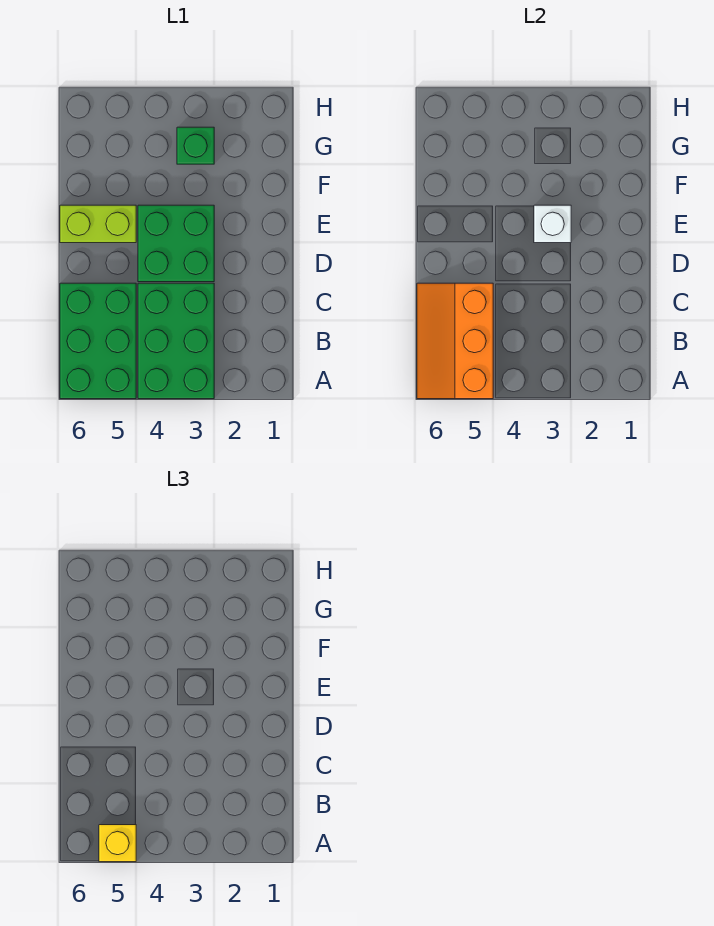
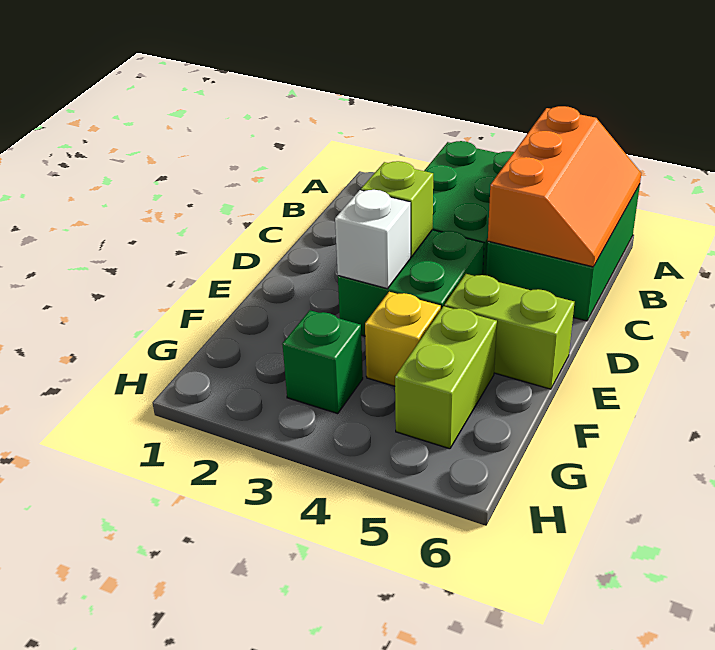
yellow 1x1 brick [99,825,136,862] -> yellow 1x1 brick moved to [365,292,441,386]
none -> lime 1x1 brick [361,161,433,257]
none -> lime 1x2 brick [395,306,497,449]

